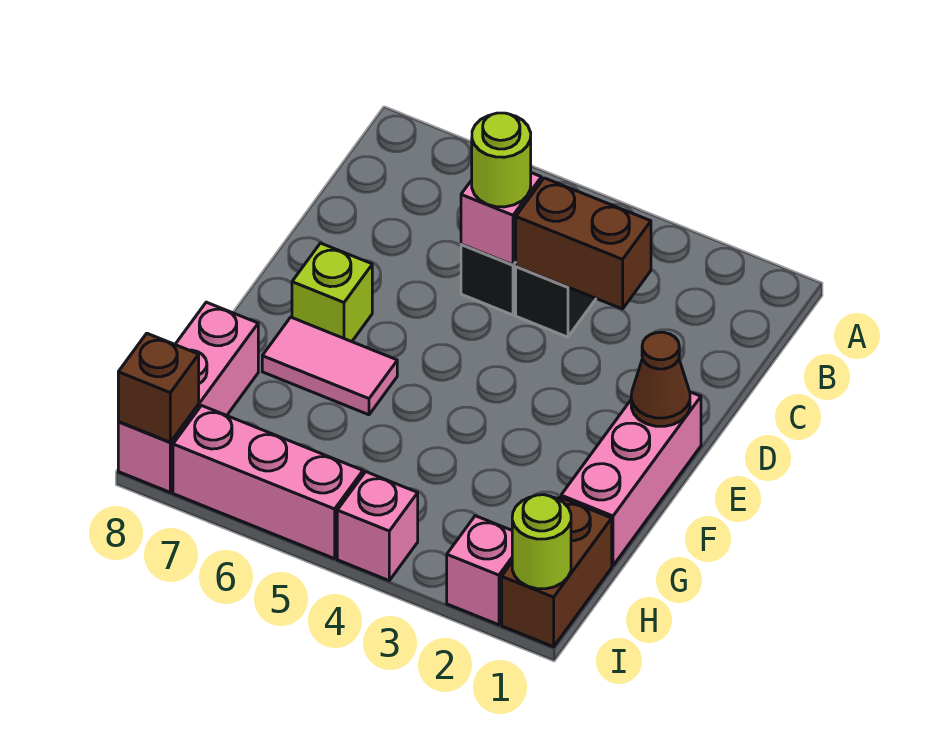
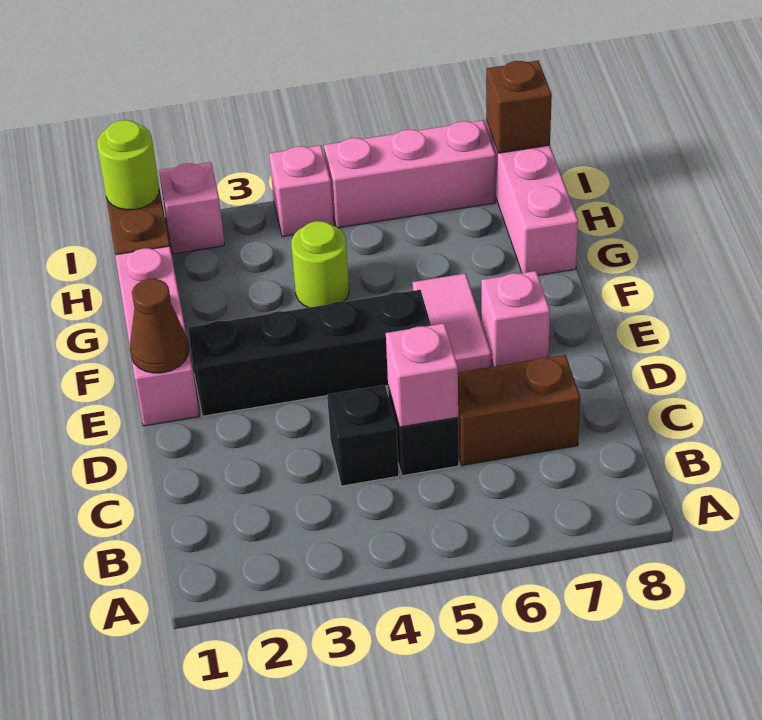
brown 1x2 brick [516,178,651,309] -> brown 1x2 brick moved to [458,355,580,465]
lime 1x1 round brick [472,113,531,207] -> lime 1x1 round brick moved to [291,221,349,308]
none -> black 1x4 brick [188,290,431,416]
lime 1x1 brick [292,243,372,342] -> pink 1x1 brick [481,271,550,367]
pink 1x2 tile [262,317,397,415] -> pink 1x2 tile turned to [413,273,491,373]

